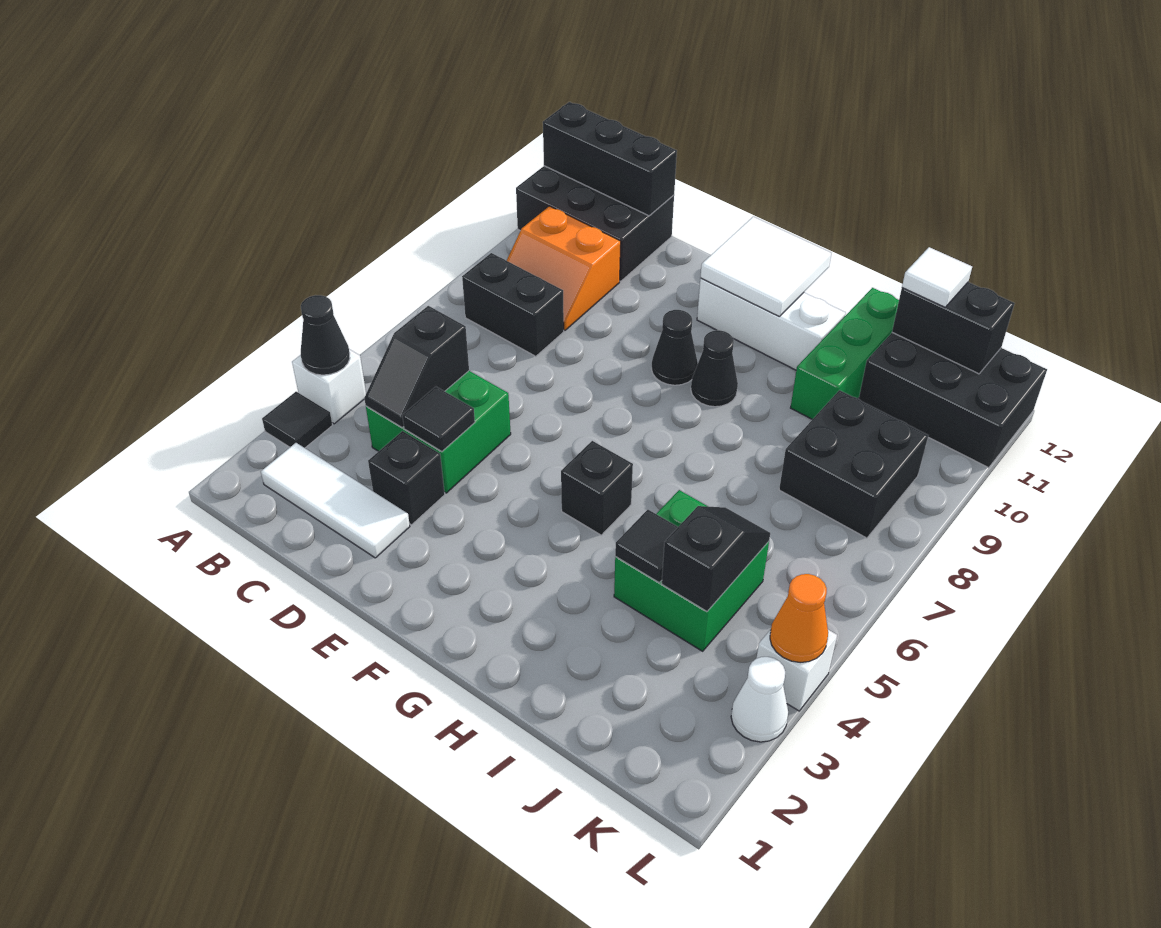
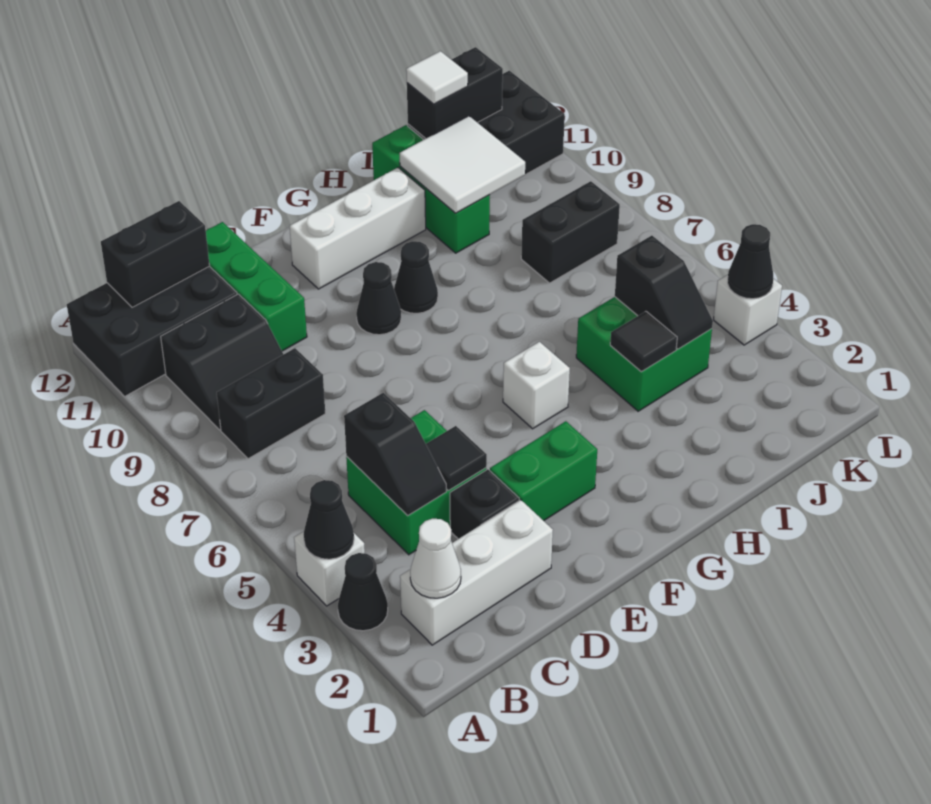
black 1x1 tile [262,392,332,448] -> black 1x1 cone [338,553,388,631]
black 1x3 brick [543,102,677,216] -> black 1x2 brick [101,201,210,307]
white 1x3 tile [261,443,410,558] -> white 1x3 brick [400,500,553,645]
orange 2x2 slope [507,206,621,330] -> black 2x2 slope [161,294,283,430]
none -> green 1x3 brick [206,222,307,351]
none -> green 1x2 brick [490,421,597,521]
white 2x2 tile [700,217,831,316] -> white 2x2 tile moved to [400,116,525,213]
black 1x1 brick [561,441,633,535] -> white 1x1 brick [503,342,570,429]
black 1x2 slope [662,506,770,612] -> black 1x2 slope turned to [615,236,713,349]
black 2x2 brick [779,390,928,538] -> black 1x2 brick [521,181,620,283]
white 1x1 cone [731,657,788,742] -> white 1x1 cone moved to [410,519,461,598]
orange 1x1 cone [770,574,828,663] -> black 1x1 cone [727,224,773,299]

